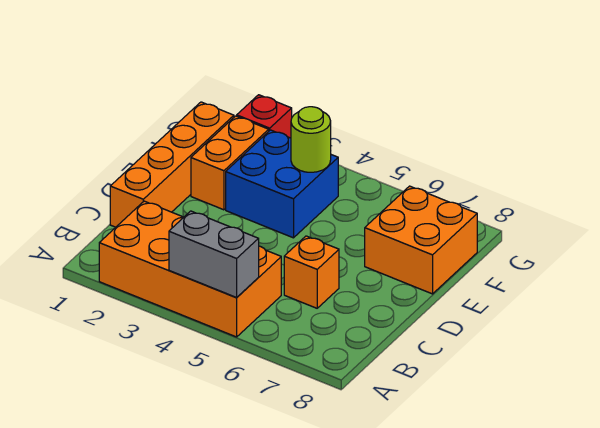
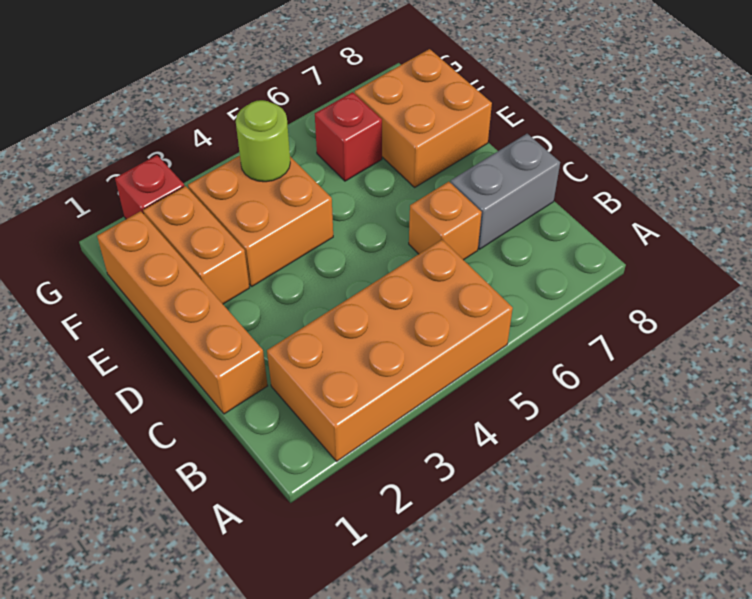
grey 1x2 brick [169,211,259,297] -> grey 1x2 brick moved to [451,134,560,249]
blue 2x2 brick [226,130,338,238] -> orange 2x2 brick [188,156,333,286]
none -> red 1x1 brick [315,92,382,181]

